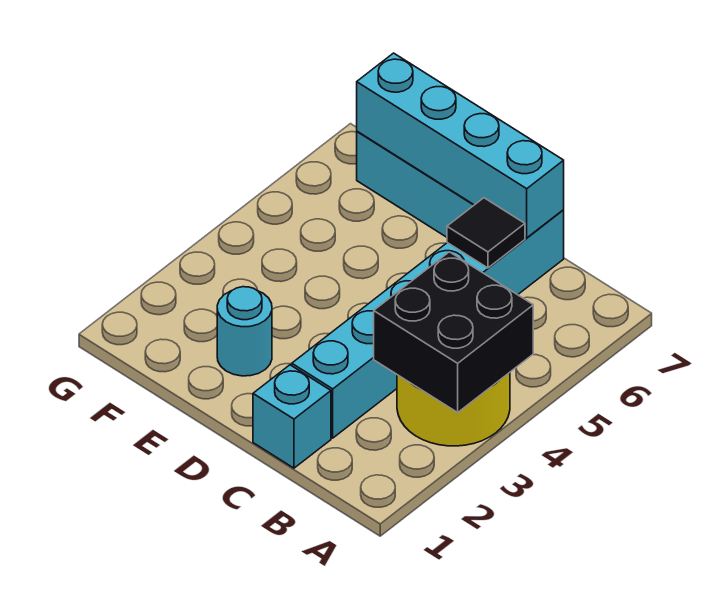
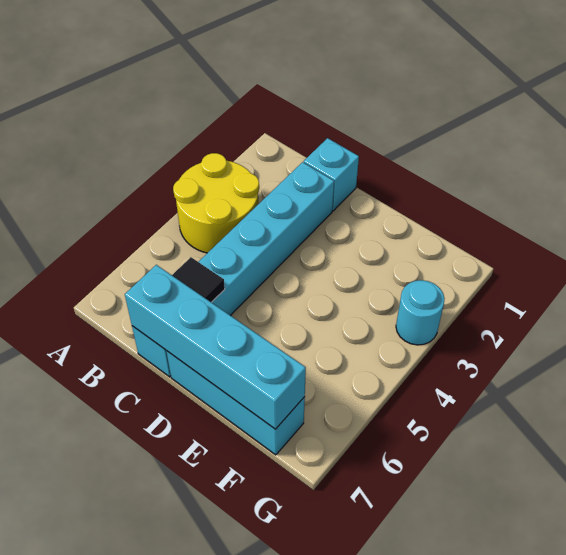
black 2x2 brick [374,252,533,412] -> none
cyan 1x1 round brick [217,287,272,376] -> cyan 1x1 round brick moved to [396,280,445,345]

